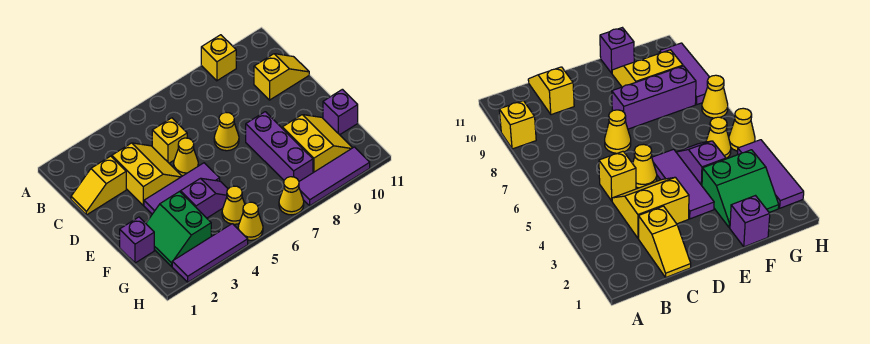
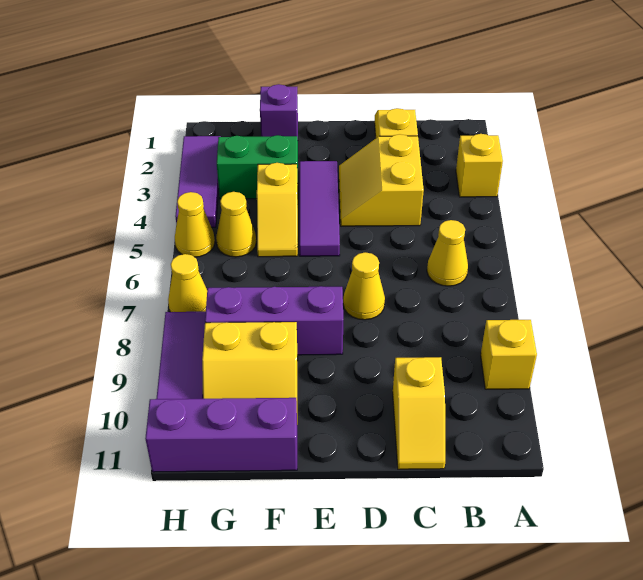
yellow 2x2 slope [112,143,182,205] -> yellow 2x2 slope turned to [339,134,424,226]
yellow 1x1 brick [152,118,187,163] -> yellow 1x1 brick moved to [456,134,503,197]
yellow 1x1 cone [174,138,198,176] -> yellow 1x1 cone moved to [427,220,468,286]
purple 1x2 slope [181,178,228,218] -> yellow 1x2 slope [257,163,298,257]
purple 1x1 brick [323,89,358,135] -> purple 1x3 brick [145,398,297,472]

